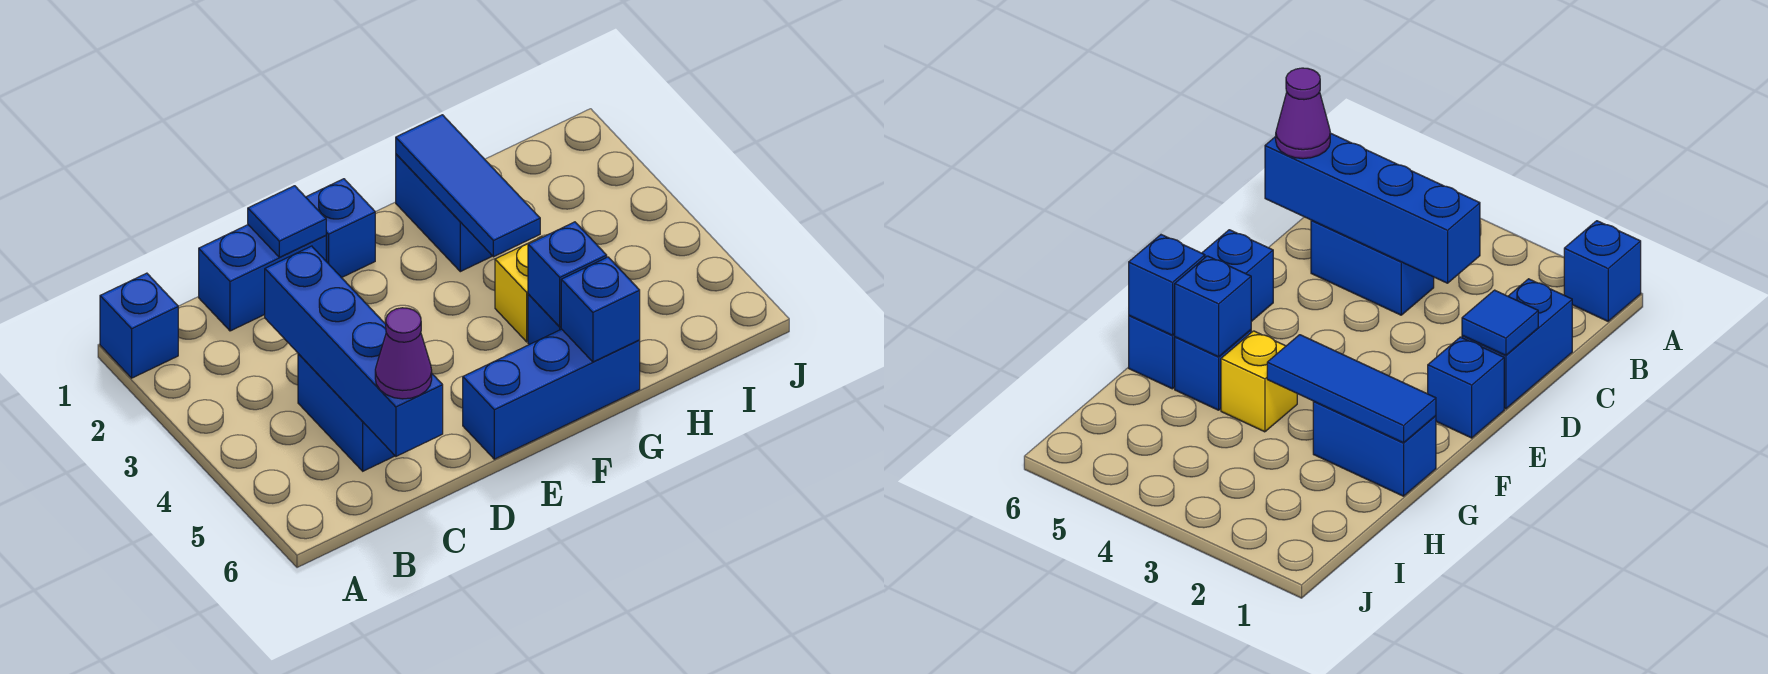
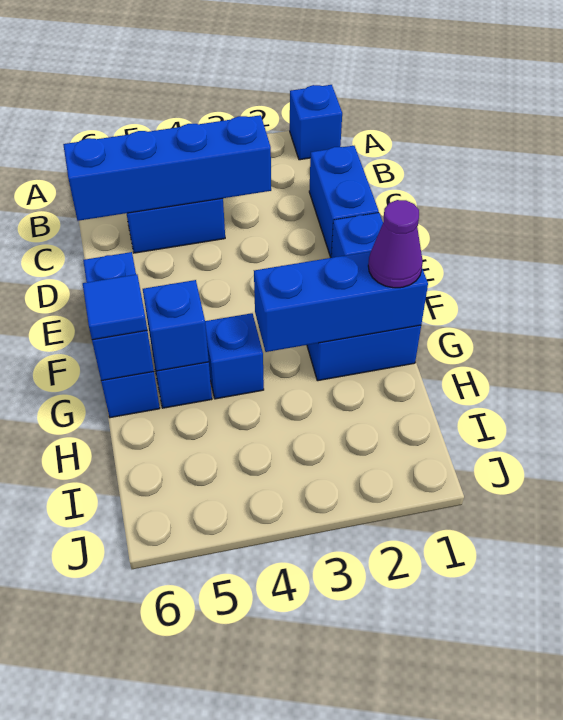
purple 1x1 cone [375,308,432,399] -> purple 1x1 cone moved to [368,200,423,288]
blue 1x1 tile [248,186,326,257] -> blue 1x1 tile moved to [83,274,147,340]
blue 1x3 tile [396,115,540,257] -> blue 1x3 brick [254,251,428,352]
yellow 1x1 brick [495,237,542,342] -> blue 1x1 brick [205,313,264,399]

